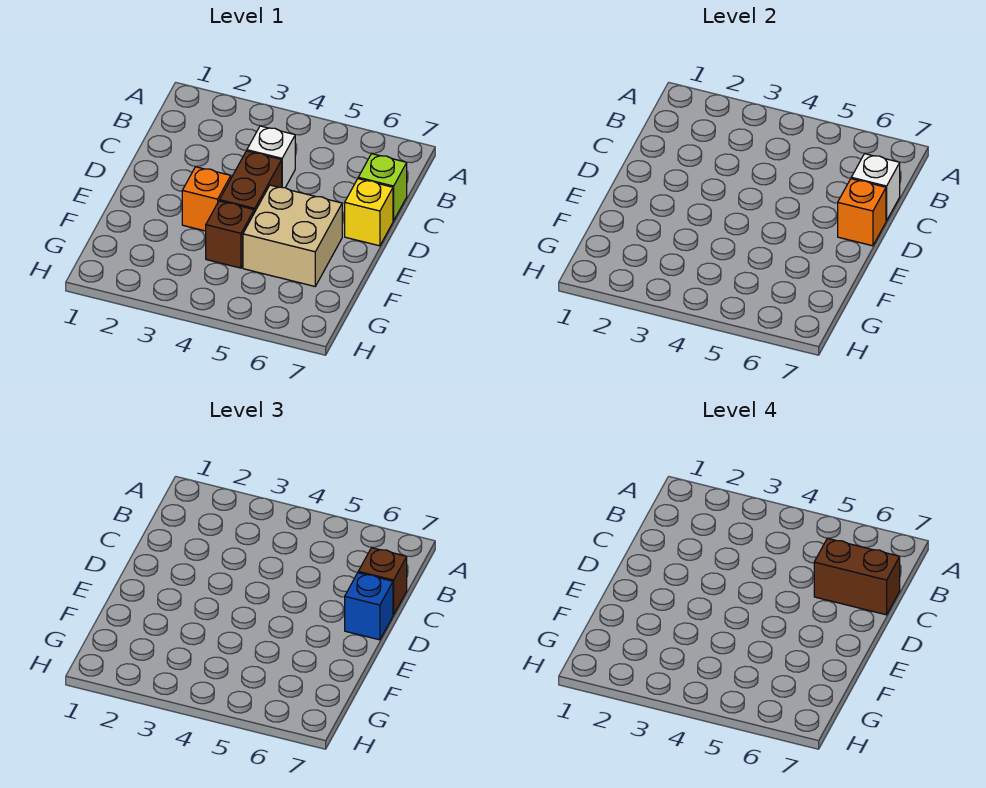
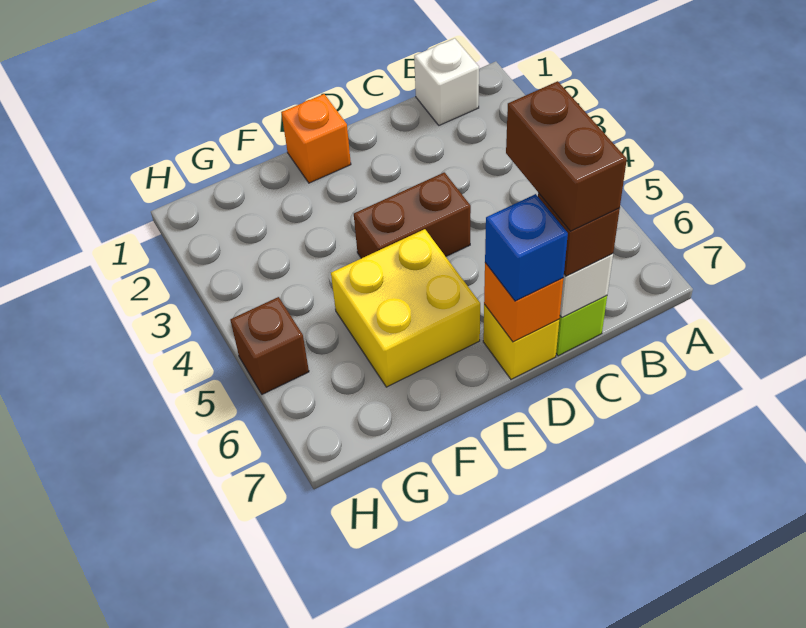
white 1x1 brick [247,126,295,188] -> white 1x1 brick moved to [414,38,479,125]
orange 1x1 brick [182,167,231,231] -> orange 1x1 brick moved to [281,94,351,183]
tan 2x2 brick [243,185,342,286] -> yellow 2x2 brick [331,229,480,387]
brown 1x1 brick [206,201,254,268] -> brown 1x1 brick moved to [230,297,309,394]

